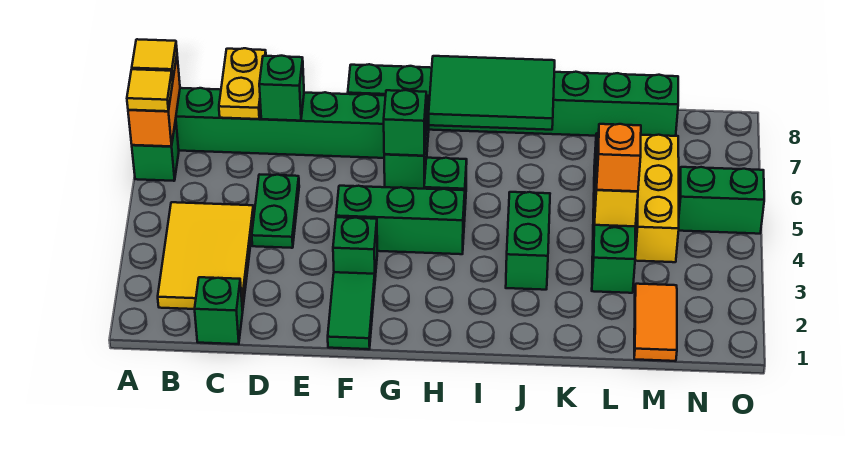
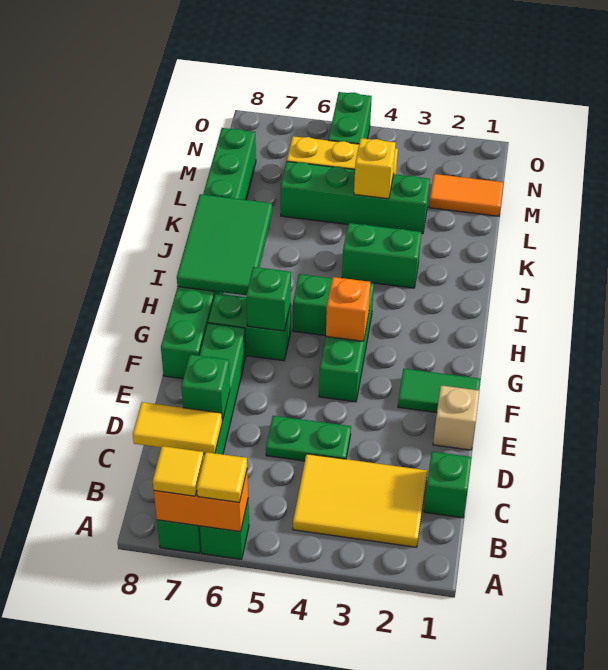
yellow 1x2 plate [219,48,266,119] -> yellow 1x2 tile [133,402,222,453]
none -> tan 1x1 brick [433,385,480,450]
green 1x1 brick [333,217,377,277] -> none
orange 1x1 brick [596,124,641,191] -> orange 1x1 brick moved to [326,277,371,341]

